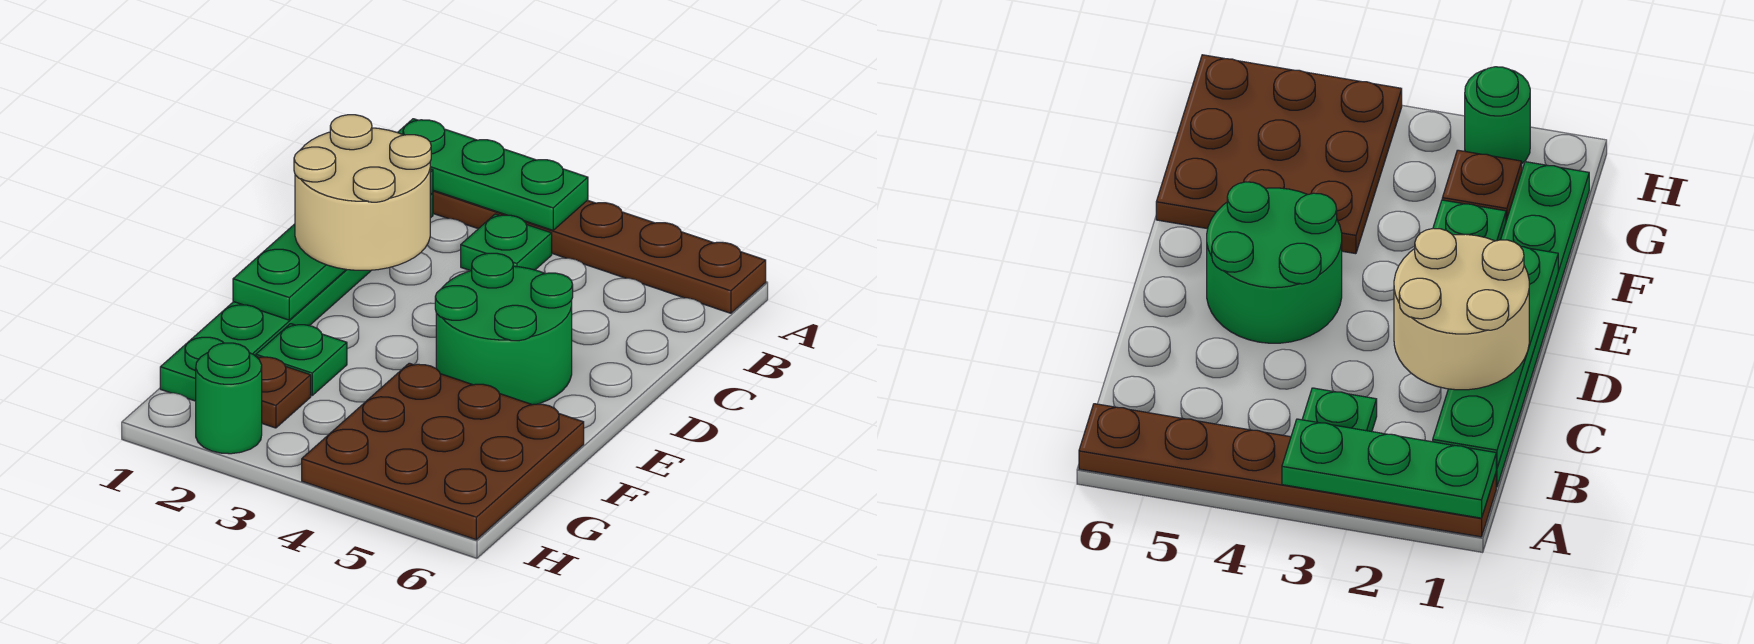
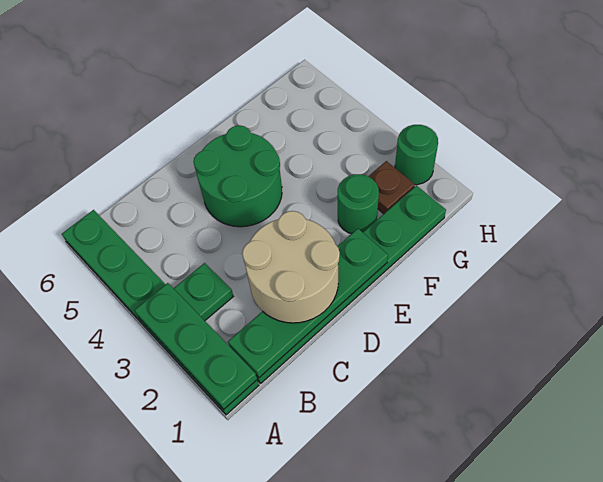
brown 1x6 plate [433,190,766,313] -> green 1x6 plate [62,210,259,415]
green 1x1 plate [256,324,347,395] -> green 1x1 round brick [338,174,379,234]
brown 3x3 plate [302,363,584,540] -> none

